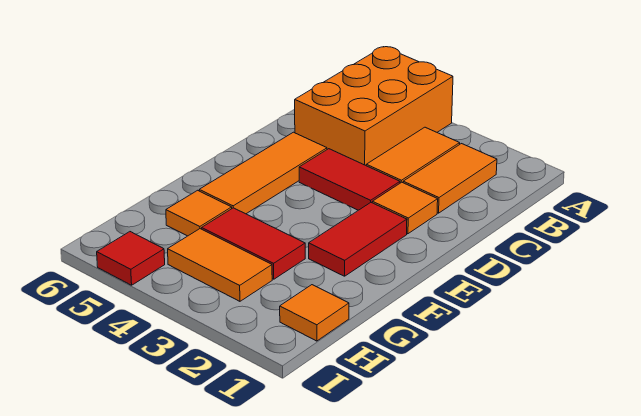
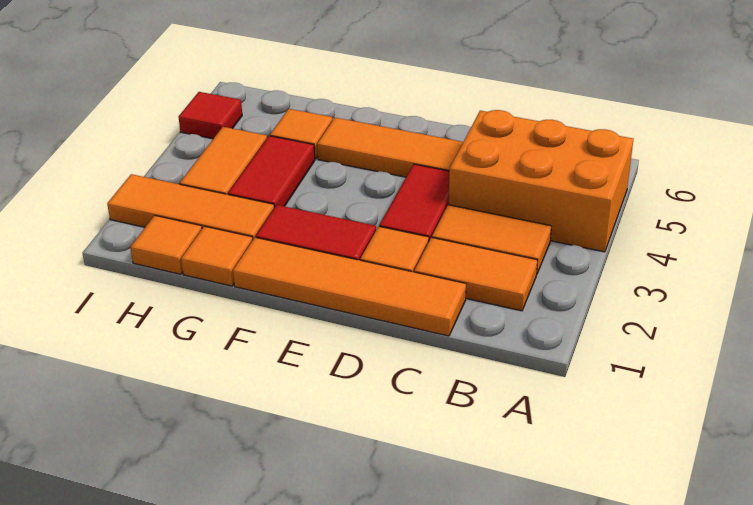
none -> orange 1x4 tile [233,237,466,336]
none -> orange 1x1 tile [181,226,253,286]
none -> orange 1x3 tile [107,174,274,240]

